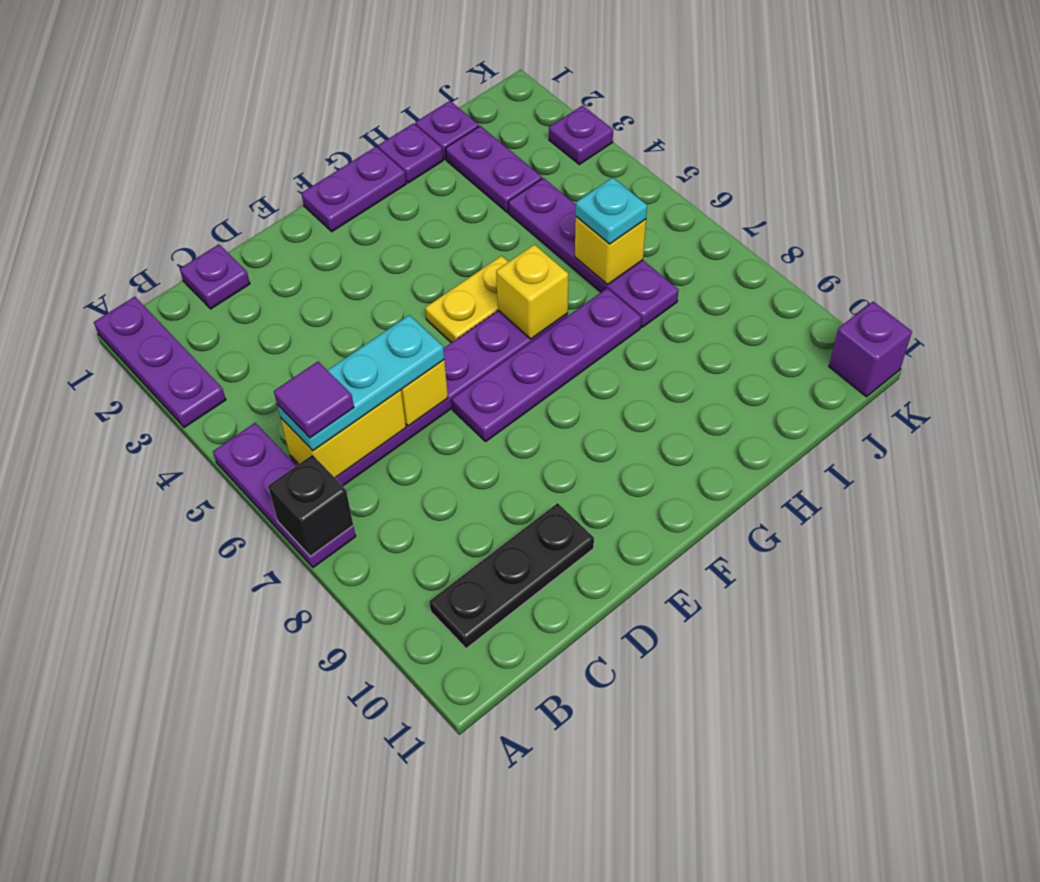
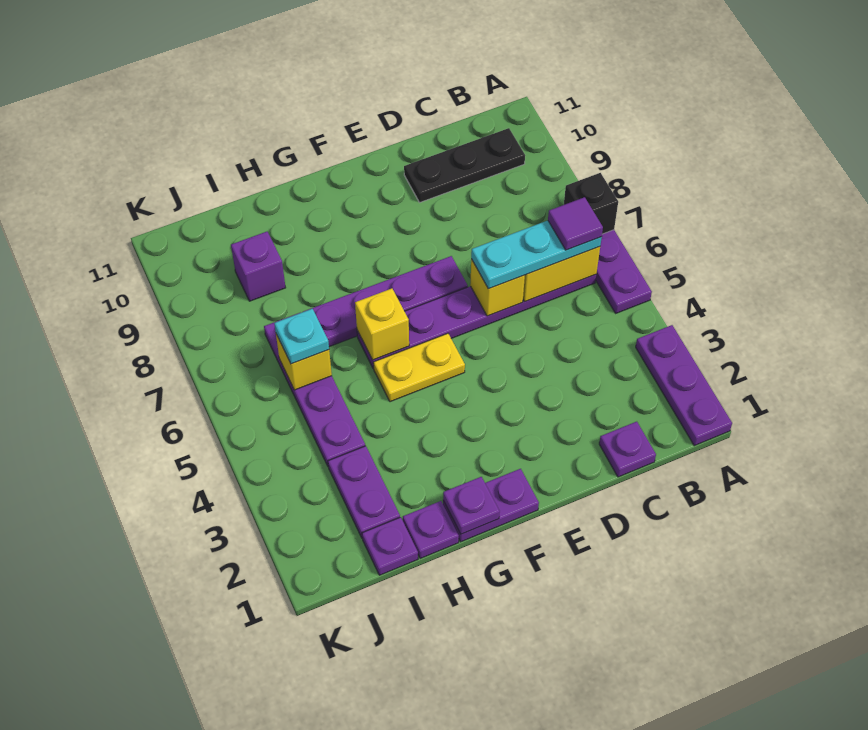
purple 1x1 plate [549,106,613,164] -> purple 1x1 plate moved to [443,477,500,534]
purple 1x1 brick [829,302,912,397] -> purple 1x1 brick moved to [231,232,286,301]

